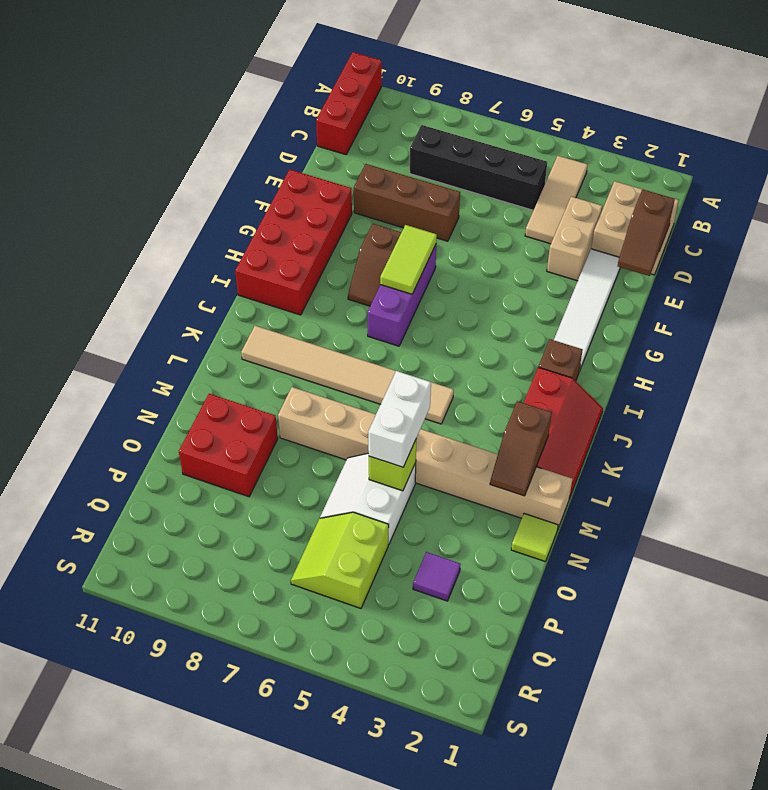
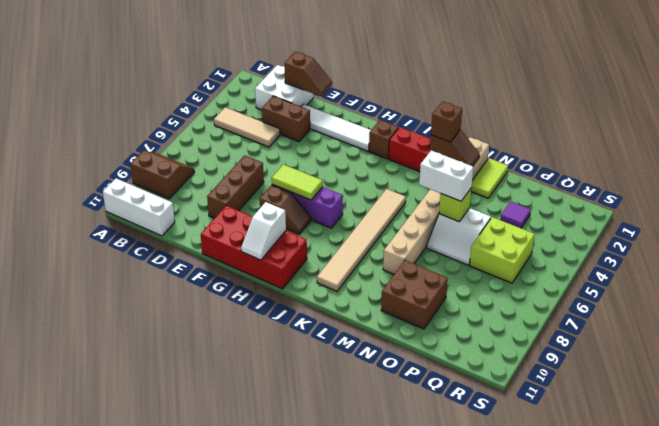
none -> brown 2x2 slope [130,151,194,199]
red 1x3 brick [316,52,382,155] -> white 1x3 brick [103,178,175,236]
tan 2x2 brick [591,181,679,275] -> white 2x2 brick [255,65,314,110]
black 1x4 brick [410,125,547,210] -> none
tan 1x2 brick [547,197,602,281] -> brown 1x2 brick [262,96,310,141]
none -> white 1x2 slope [241,202,286,260]
none -> brown 1x1 brick [431,101,462,142]
lime 1x1 tile [511,514,558,562] -> lime 1x2 tile [471,158,508,198]
red 2x2 brick [179,394,278,497] -> brown 2x2 brick [381,260,448,329]
lime 2x2 slope [291,512,389,608] -> lime 2x2 brick [469,217,535,283]

